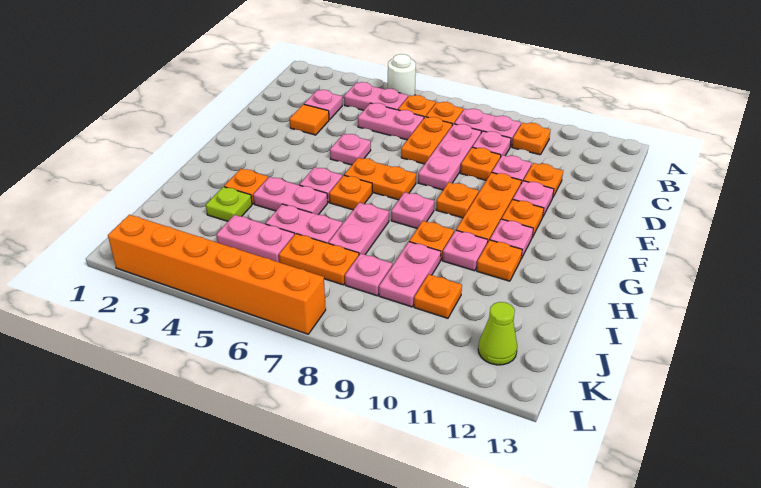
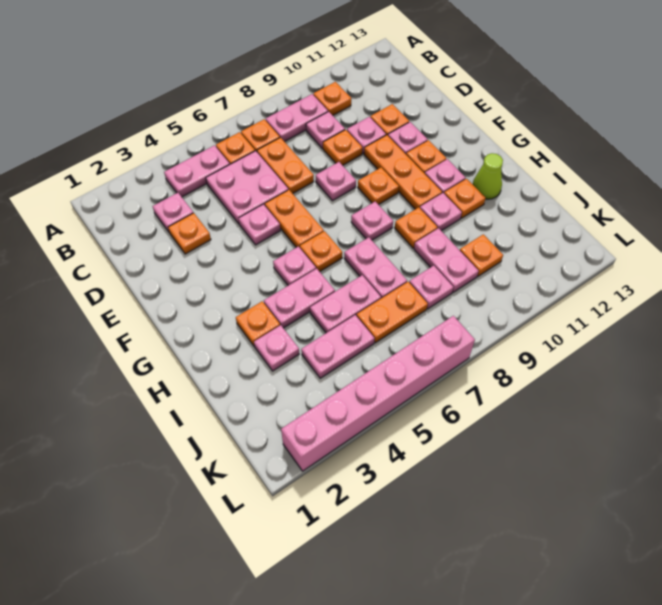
white 1x1 round brick [388,54,416,96] -> none
pink 1x2 plate [358,103,424,140] -> pink 2x2 plate [206,151,288,224]
pink 1x3 plate [418,124,481,190] -> pink 1x1 plate [316,162,356,201]
orange 1x1 tile [290,104,329,135] -> orange 1x1 plate [168,213,211,254]
orange 1x2 plate [344,158,416,200] -> orange 1x2 plate turned to [265,190,324,247]
lime 1x1 plate [206,187,252,221] -> pink 1x1 plate [254,325,299,371]
lime 1x1 cone [478,302,517,365] -> lime 1x1 cone moved to [473,153,503,199]
orange 1x6 brick [108,215,326,334] -> pink 1x6 brick [281,316,475,471]

